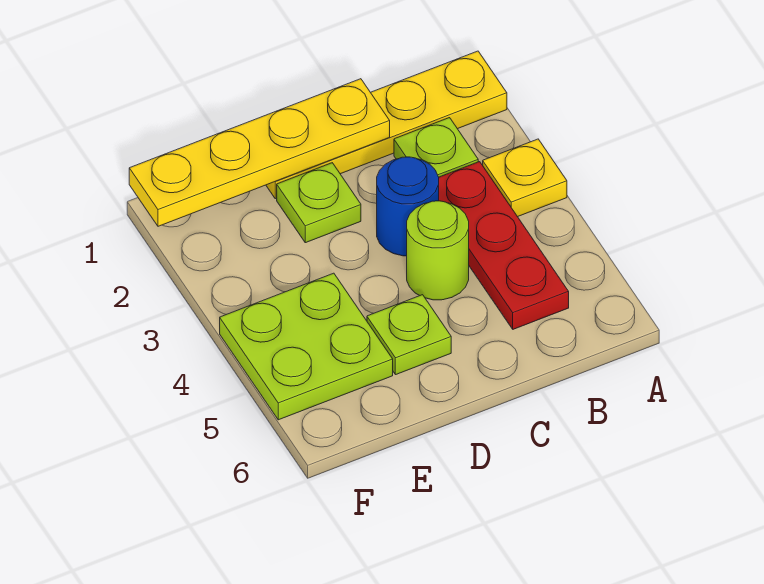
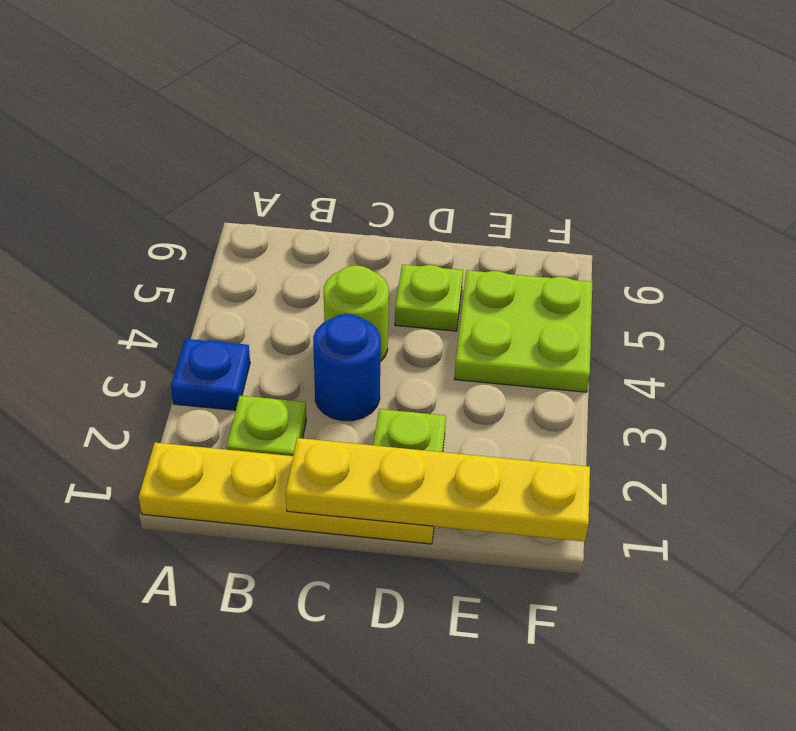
yellow 1x1 plate [483,139,567,217] -> blue 1x1 plate [171,339,250,410]
red 1x3 plate [439,162,569,329] -> none

